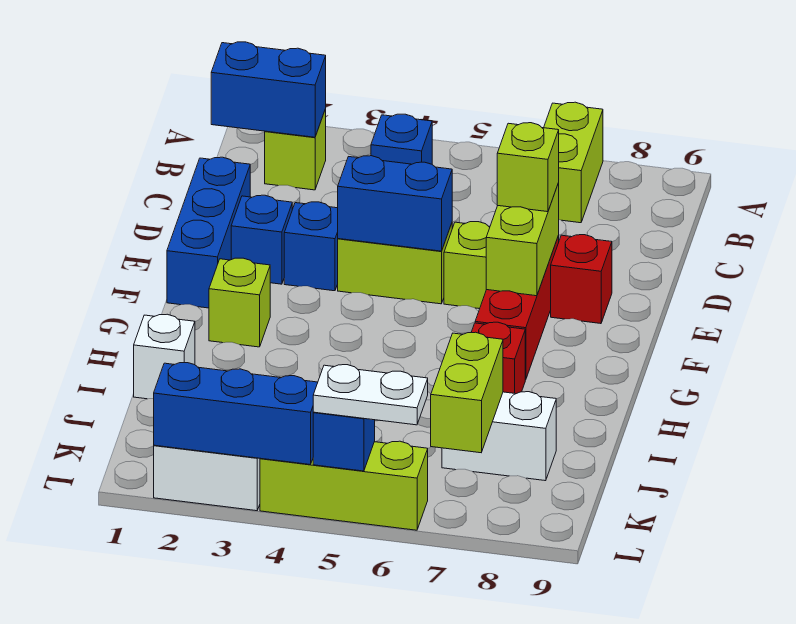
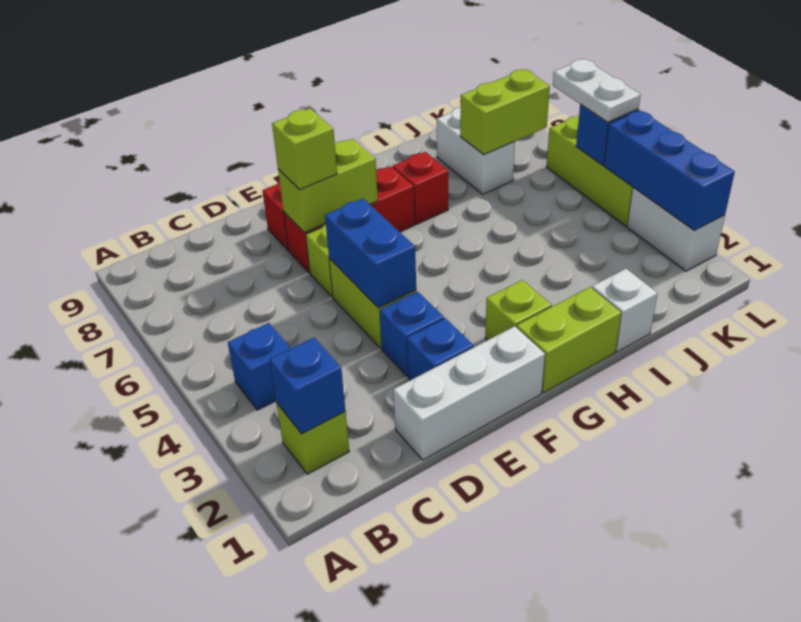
lime 1x2 brick [544,102,603,223] -> lime 1x2 brick moved to [517,287,621,393]
blue 1x2 brick [211,42,326,137] -> blue 1x1 brick [270,338,345,434]
blue 1x3 brick [167,157,250,308] -> white 1x3 brick [393,326,545,460]

